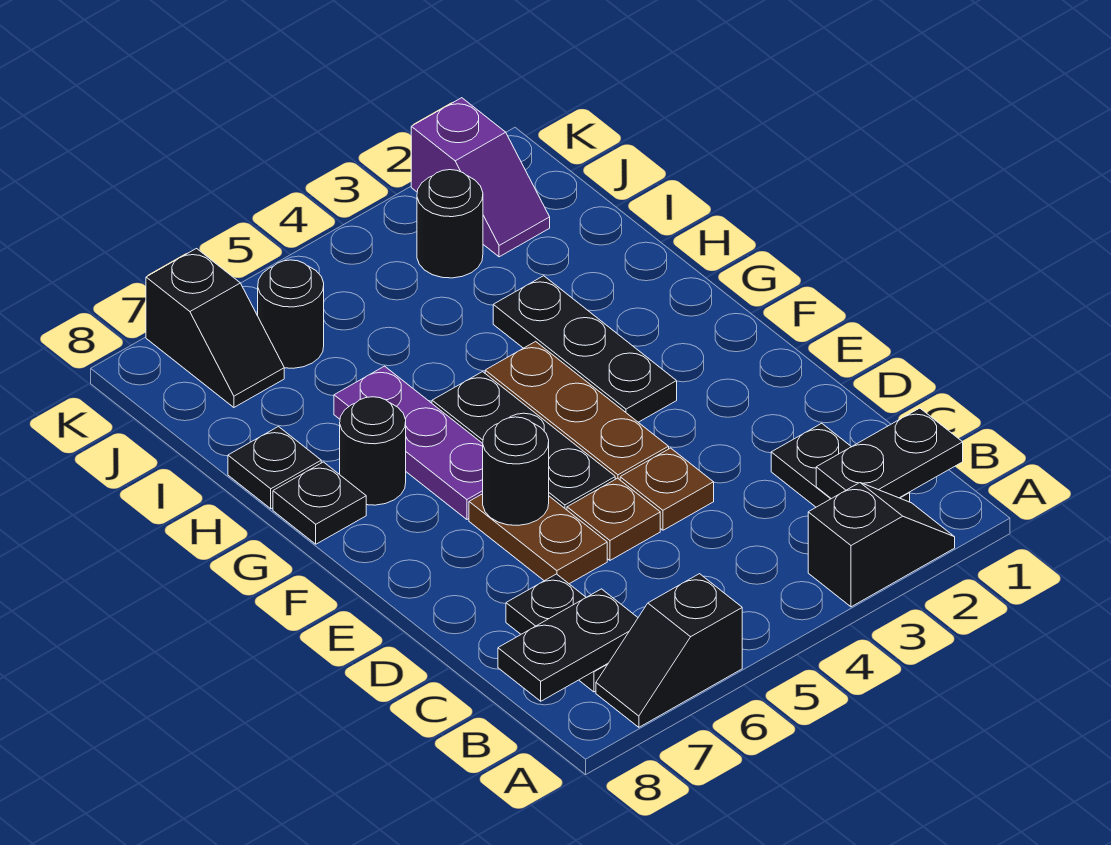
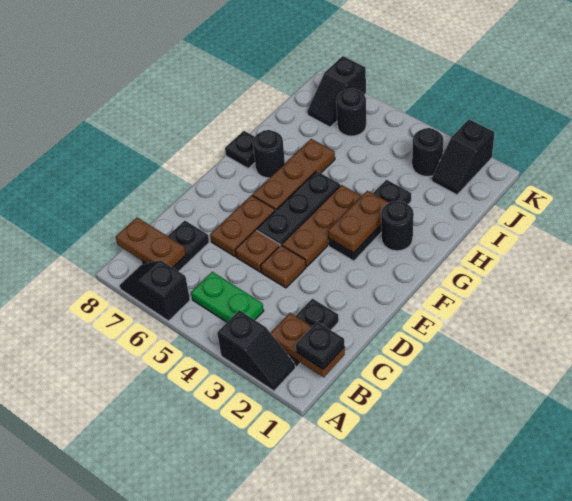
black 1x2 plate [816,408,963,499] -> brown 1x2 plate [271,313,345,377]
none -> green 1x2 plate [191,272,264,322]
black 1x2 plate [498,589,638,701] -> brown 1x2 plate [116,217,186,268]
black 1x1 round brick [483,417,549,525] -> black 1x1 round brick moved to [381,201,414,251]
none -> brown 1x2 plate [328,191,389,253]
purple 1x3 plate [334,366,483,519] -> brown 1x3 plate [253,139,335,210]
black 1x1 plate [228,427,321,509] -> black 1x1 plate moved to [296,322,345,369]
purple 1x2 slope [411,98,550,257] -> black 1x2 slope [432,119,495,195]

